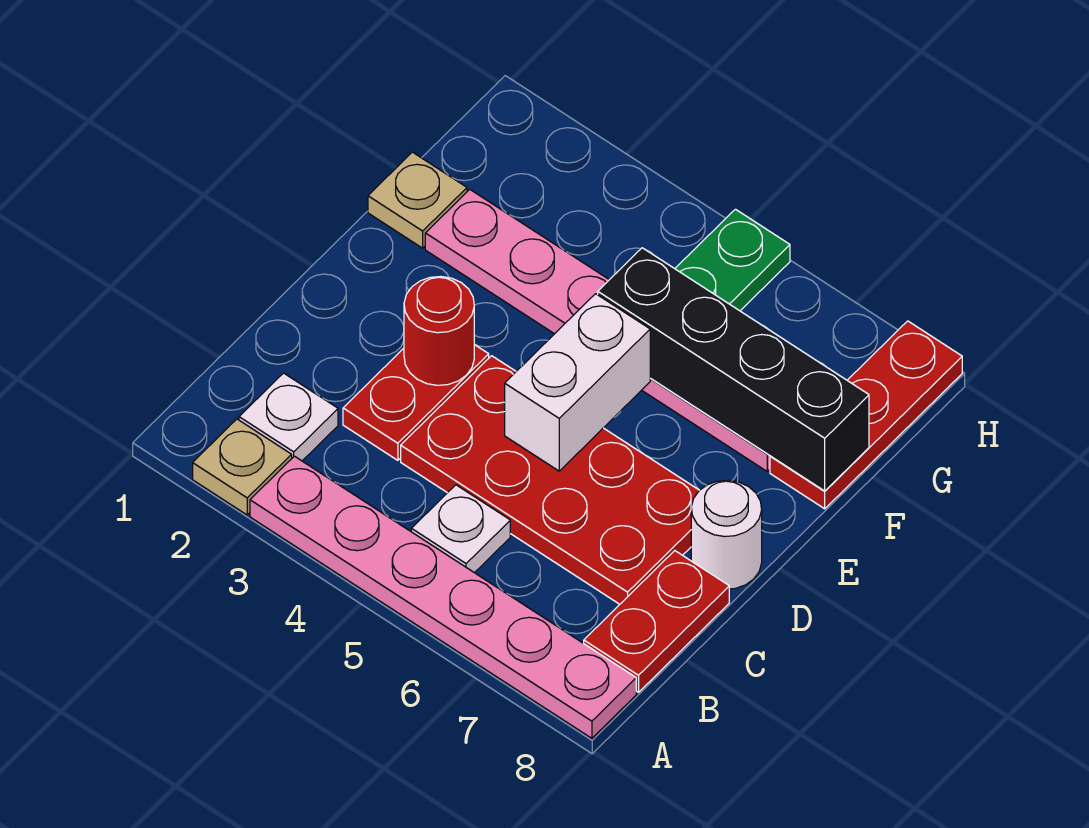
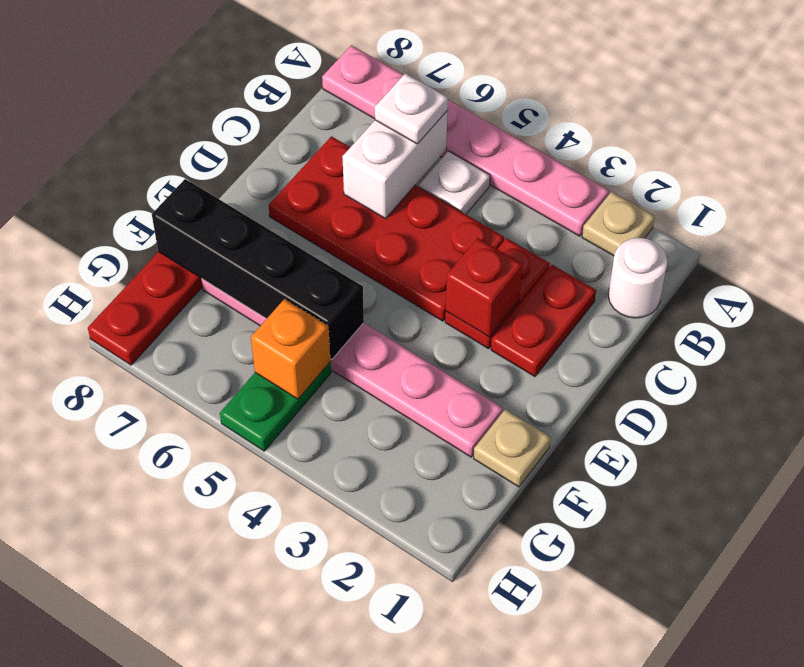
white 1x1 plate [239,373,338,461] -> white 1x1 plate moved to [375,73,448,144]
red 1x2 plate [584,551,729,692] -> red 1x2 plate moved to [491,265,596,377]
red 1x1 round brick [404,277,475,385] -> red 1x1 brick [446,238,522,337]
white 1x2 brick [505,294,650,471] -> white 1x2 brick moved to [342,111,447,219]
white 1x1 round brick [691,480,762,589] -> white 1x1 round brick moved to [608,238,667,318]
none -> orange 1x1 brick [251,299,330,399]

